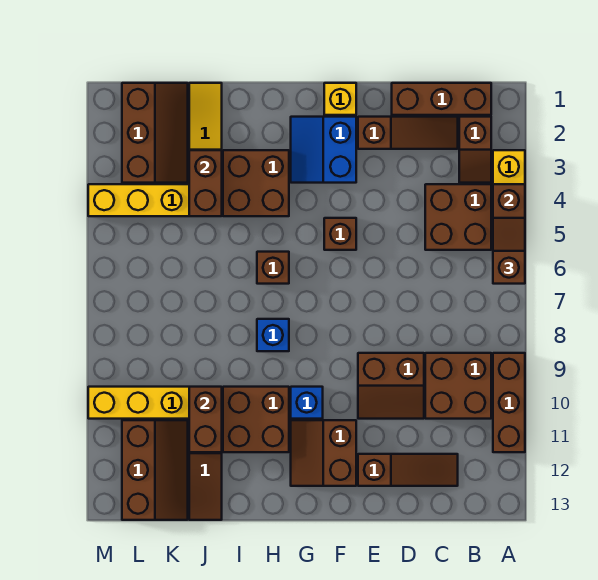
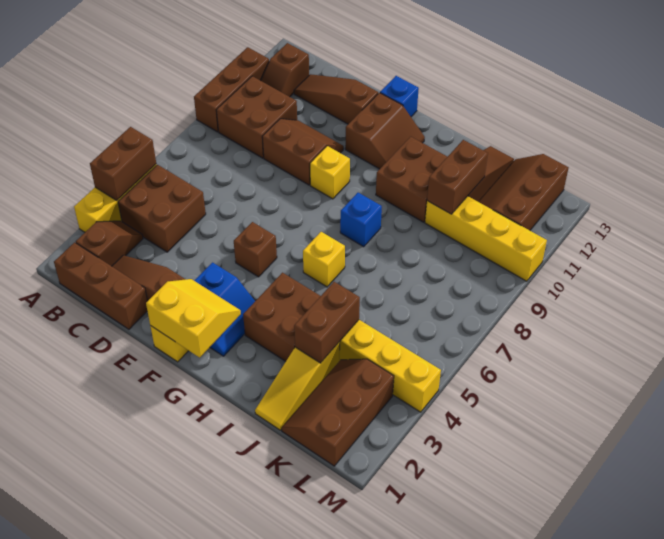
brown 1x2 slope [493,218,525,284] -> brown 1x2 slope moved to [261,43,309,97]
none -> yellow 2x2 slope [146,279,241,357]
none -> yellow 1x1 brick [310,146,350,199]
blue 1x1 brick [291,387,323,419] -> blue 1x1 brick moved to [380,76,419,117]
brown 1x1 brick [257,252,289,284] -> yellow 1x1 brick [303,232,345,287]

